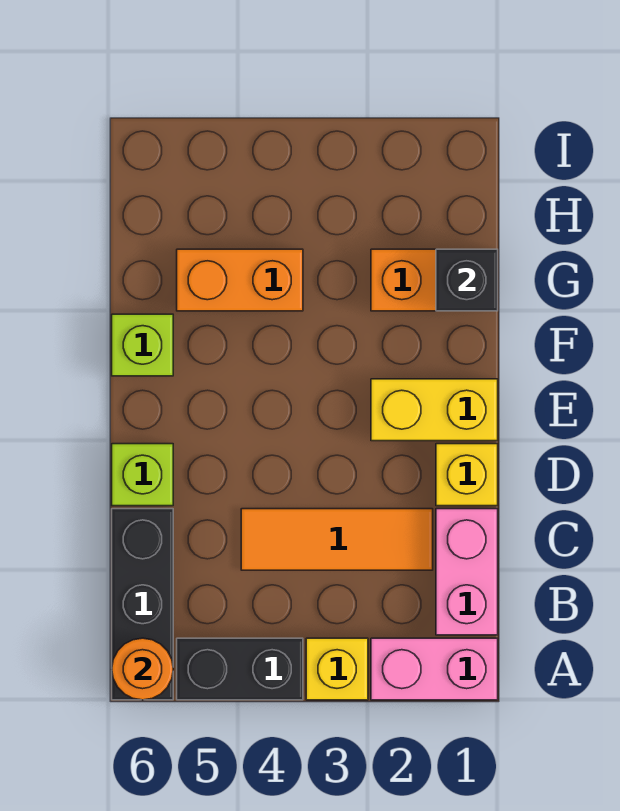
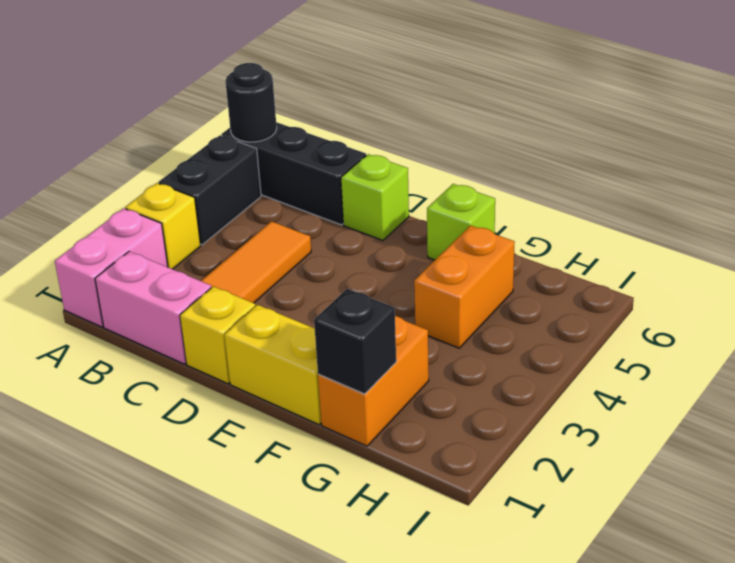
orange 1x1 round brick [112,638,173,700] -> black 1x1 round brick [225,63,277,142]
yellow 1x2 brick [371,379,498,441] -> yellow 1x2 brick turned to [224,305,321,425]

